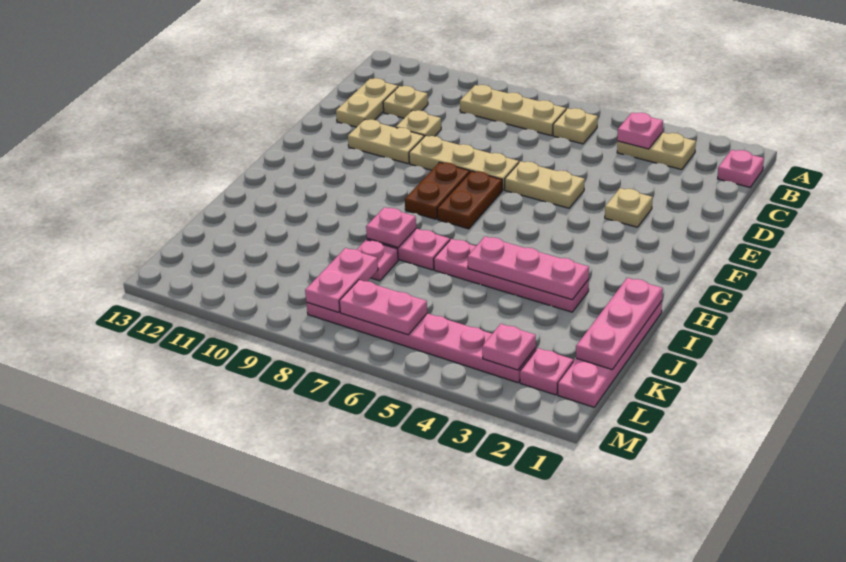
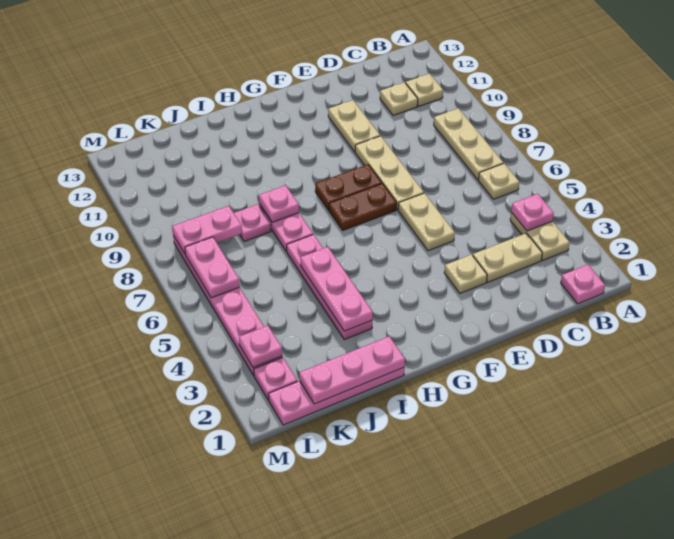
tan 1x2 plate [336,78,398,127] -> tan 1x2 plate moved to [473,233,542,282]
tan 1x1 plate [396,110,441,137] -> tan 1x1 plate moved to [406,74,443,106]

